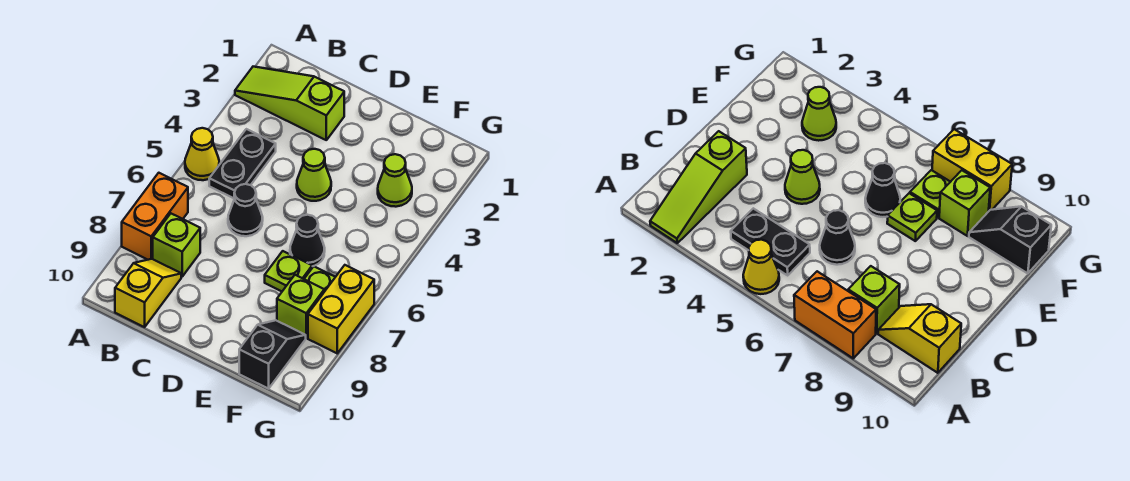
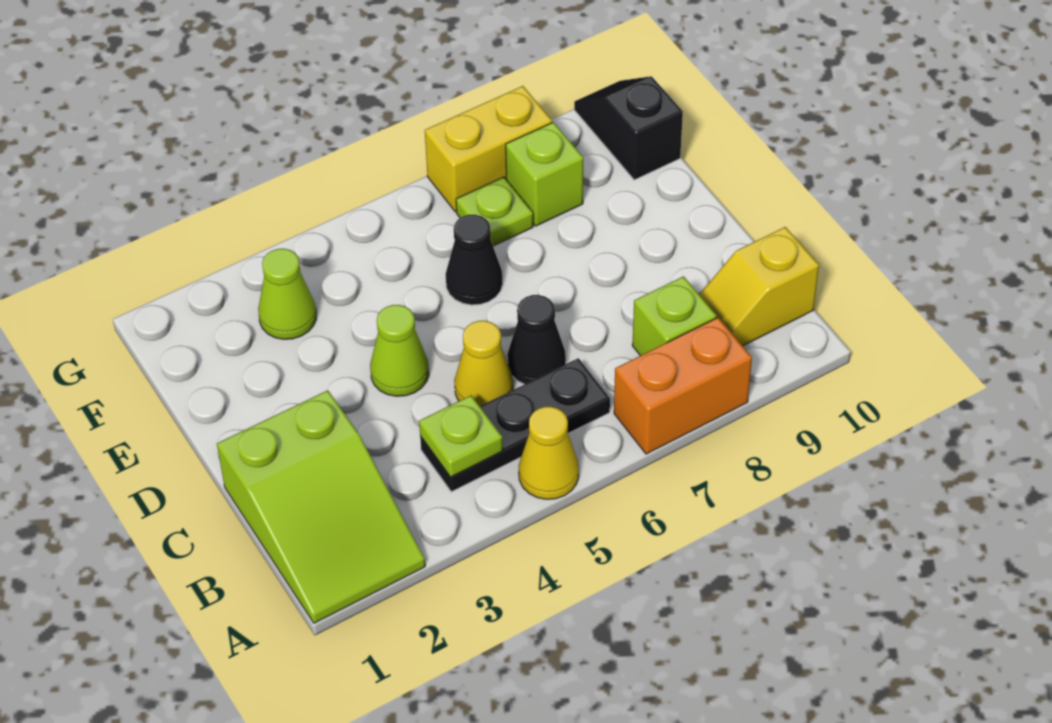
lime 1x3 slope [235,67,344,140] -> lime 2x3 slope [217,390,425,623]
black 1x2 plate [209,129,276,199] -> black 1x3 plate [420,358,610,492]
none -> yellow 1x1 cone [454,321,513,406]
lime 1x1 plate [265,251,312,291] -> lime 1x1 plate moved to [419,396,503,477]
black 1x2 slope [239,320,306,389] -> black 1x2 slope turned to [574,76,683,180]

